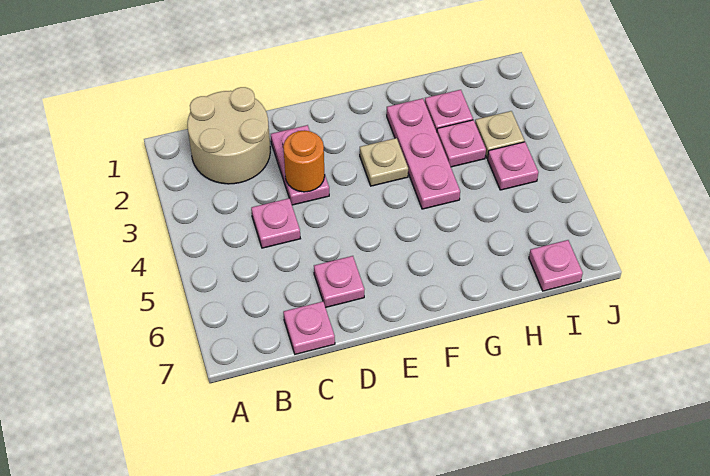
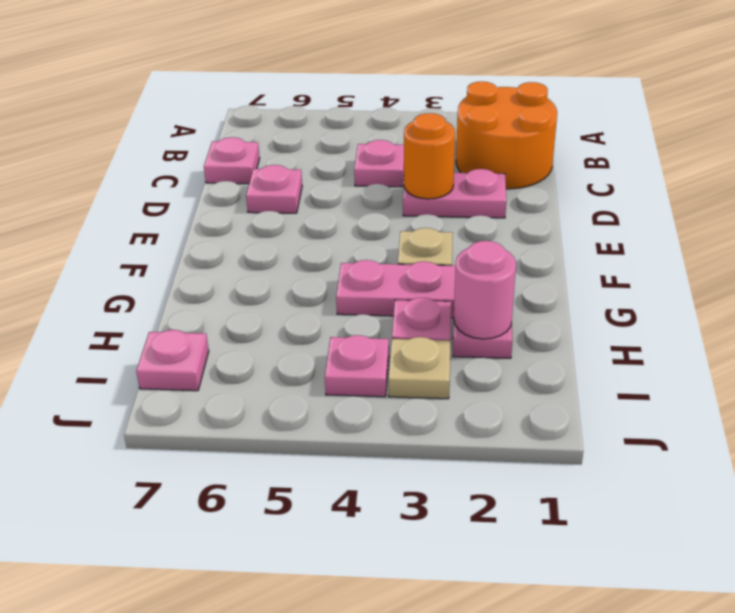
tan 2x2 round brick [187,87,270,184] -> orange 2x2 round brick [456,81,557,189]
none -> pink 1x1 round brick [454,241,516,339]

